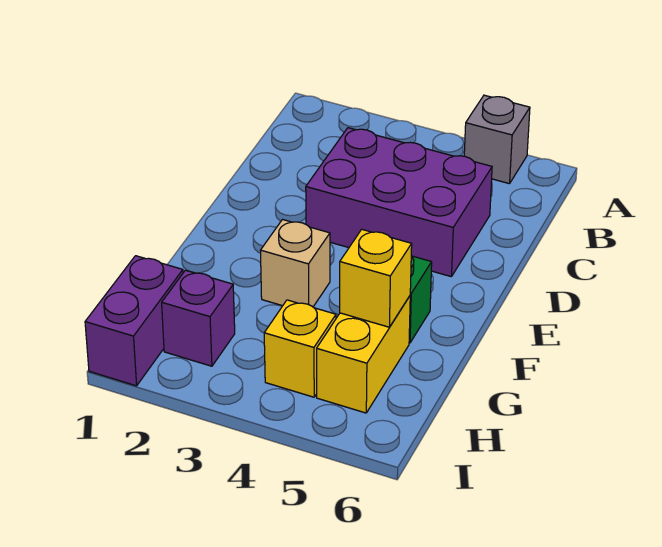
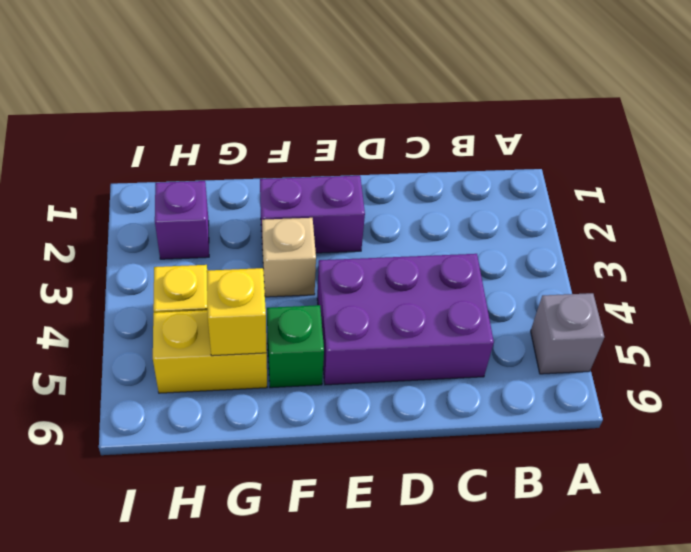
purple 2x3 brick [306,128,492,277] -> purple 2x3 brick turned to [317,254,494,385]
purple 1x2 brick [85,256,183,386] -> purple 1x2 brick moved to [260,176,365,253]

